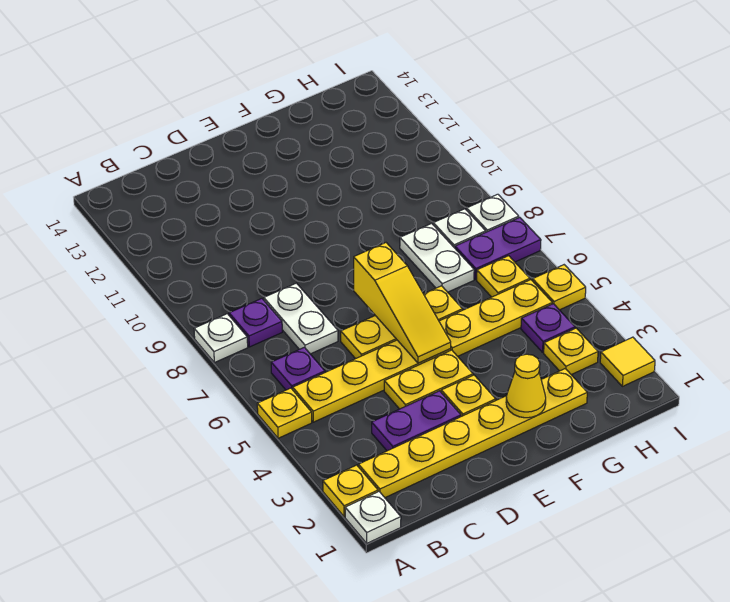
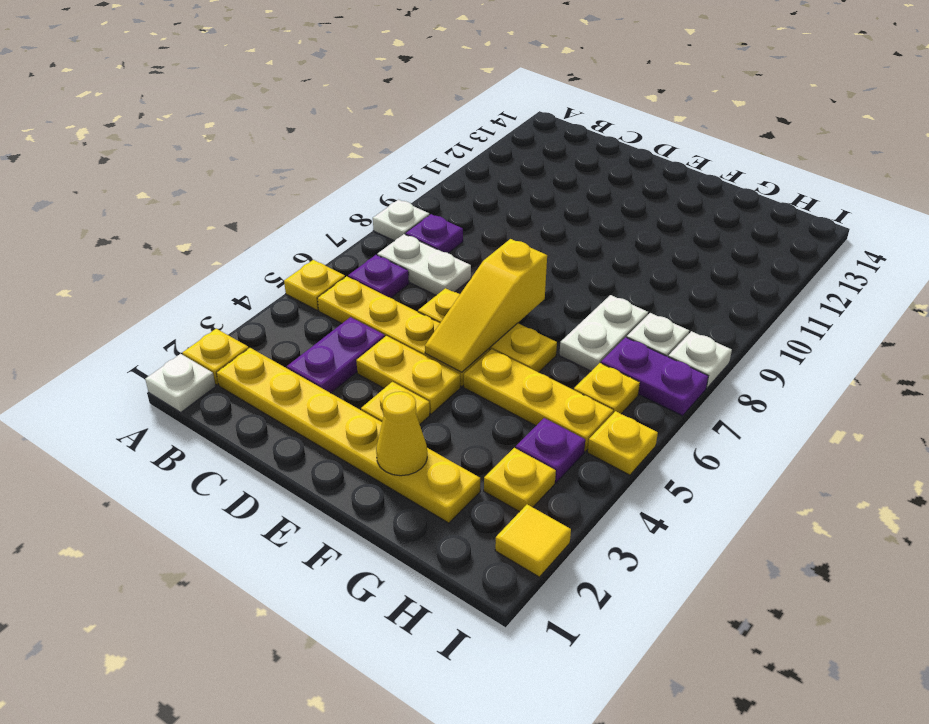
purple 1x2 plate [372,391,461,451] -> purple 1x2 plate turned to [287,317,385,393]
white 1x2 plate [264,283,338,354] -> white 1x2 plate turned to [377,234,471,295]

